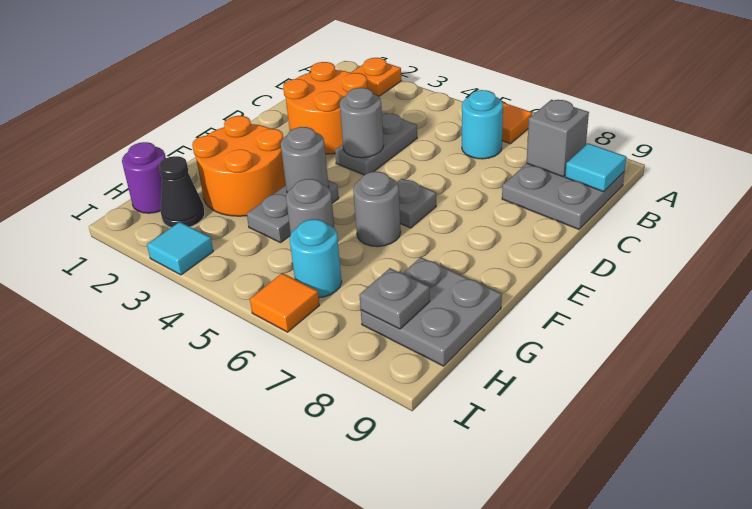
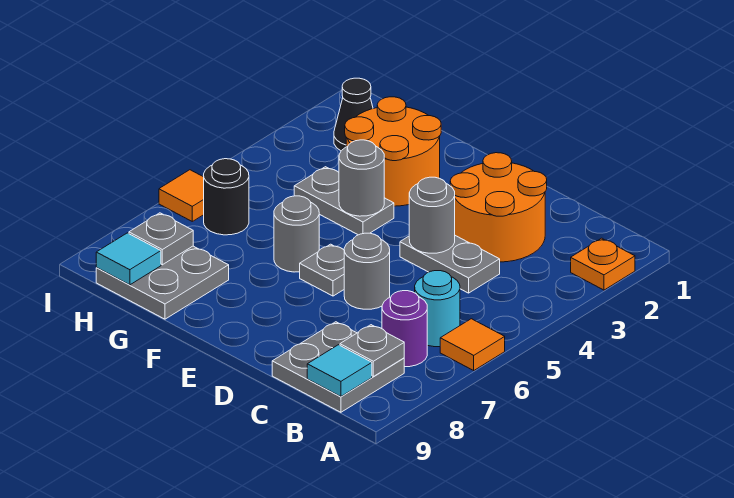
grey 1x1 brick [527,100,589,177] -> grey 1x1 plate [340,325,404,376]
grey 1x1 round brick [286,179,334,233] -> grey 1x1 round brick moved to [344,233,390,309]
purple 1x1 round brick [122,142,166,213] -> purple 1x1 round brick moved to [382,291,427,367]
cyan 1x1 round brick [290,219,342,298] -> black 1x1 round brick [204,159,249,235]
cyan 1x1 tile [147,222,213,275] -> cyan 1x1 tile moved to [96,233,161,285]

